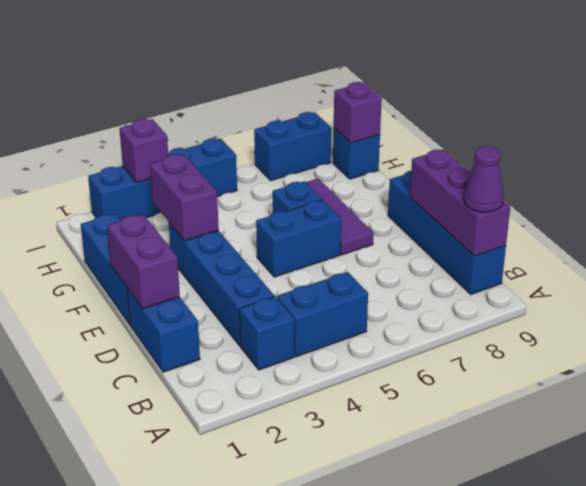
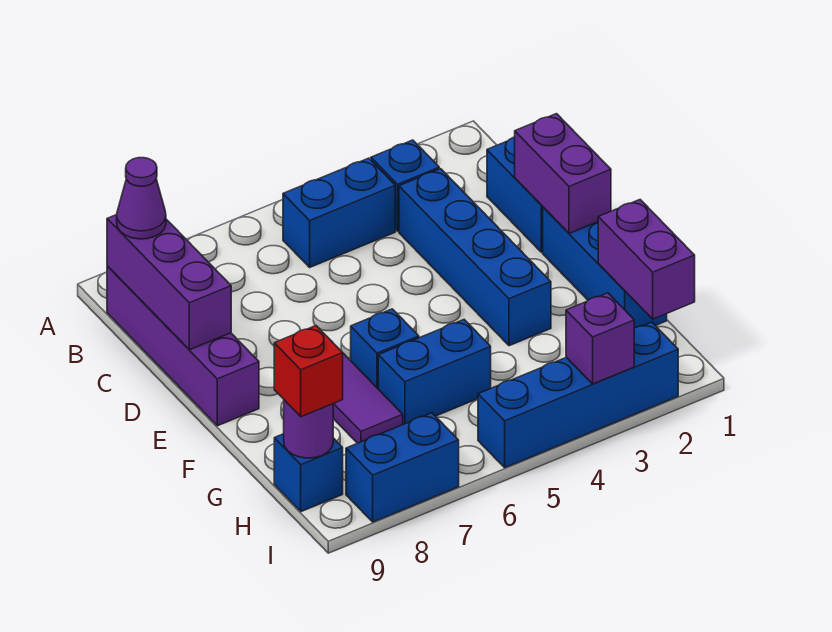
blue 1x4 brick [388,171,506,294] -> purple 1x4 brick [107,266,259,426]
blue 1x2 brick [256,200,341,277] -> blue 1x2 brick moved to [378,320,491,424]
purple 1x2 brick [150,154,219,241] -> purple 1x2 brick moved to [598,200,695,319]
purple 1x1 brick [334,82,382,143] -> purple 1x1 round brick [284,400,333,458]
none -> red 1x1 brick [274,326,343,417]

